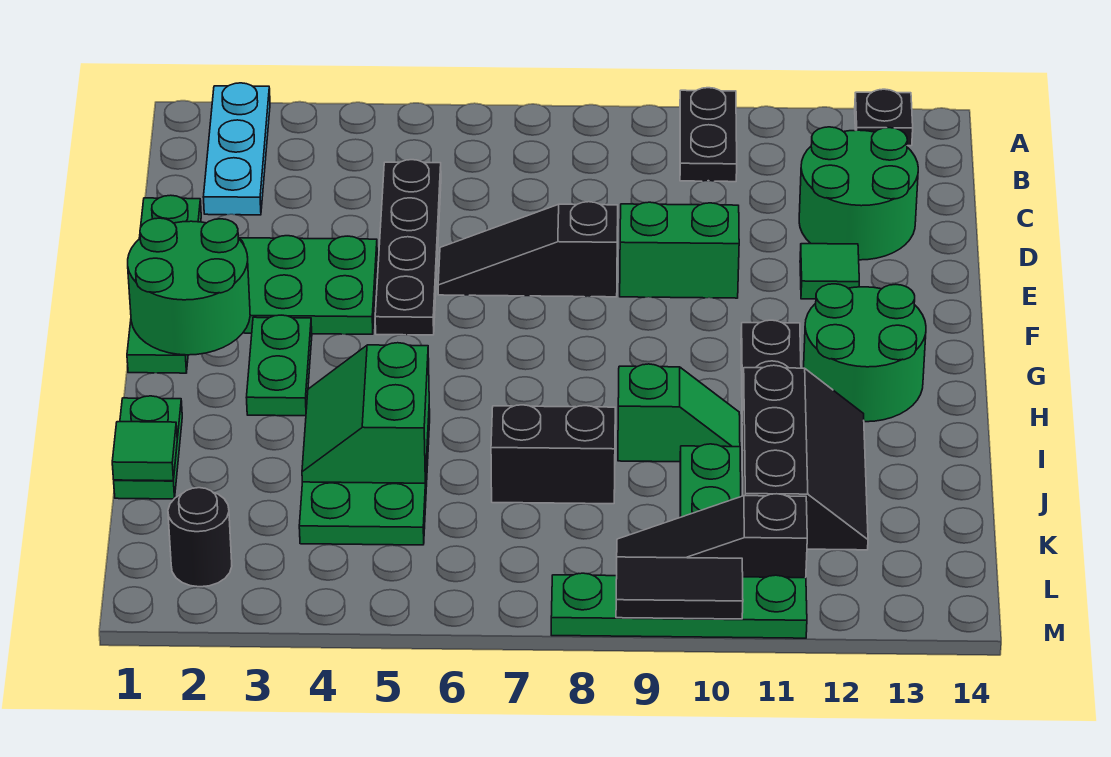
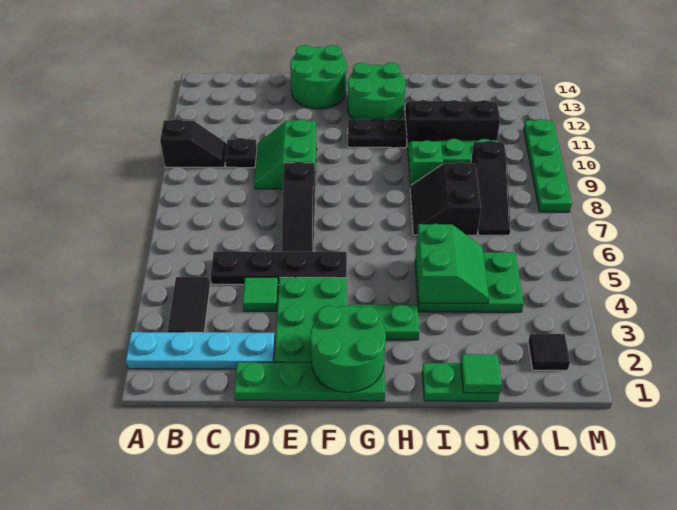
cyan 1x3 plate [203,83,270,215] -> cyan 1x4 plate [126,332,275,369]
black 1x2 plate [680,88,737,182] -> black 1x2 slope [160,119,227,167]
black 1x1 plate [855,89,913,146] -> black 1x1 plate moved to [225,138,257,168]
green 2x2 round brick [799,127,918,260] -> green 2x2 round brick moved to [290,45,347,109]
green 1x1 tile [800,244,859,299] -> green 1x1 tile moved to [243,277,278,311]
green 2x2 slope [302,343,429,483] -> green 2x2 slope turned to [416,224,489,303]
black 1x1 round brick [168,488,232,587] -> black 1x1 tile [528,334,570,370]
black 1x3 slope [617,494,807,578] -> black 1x3 slope moved to [471,141,510,235]
black 1x2 tile [616,557,743,619] -> black 1x2 tile moved to [168,277,210,332]

